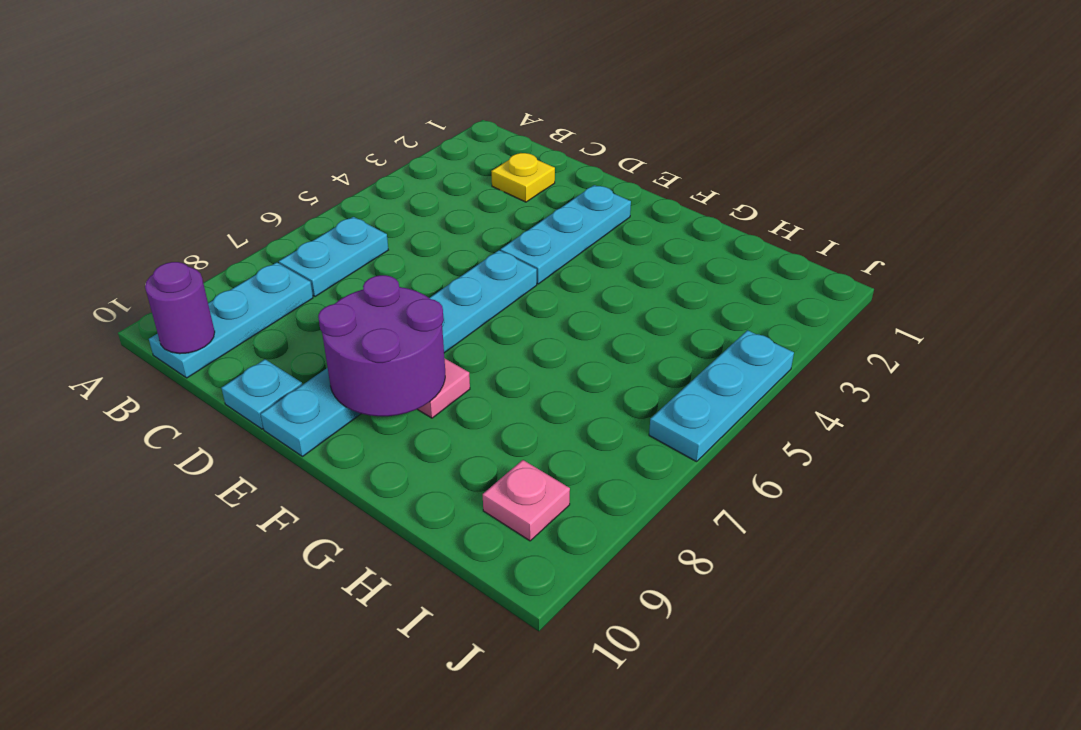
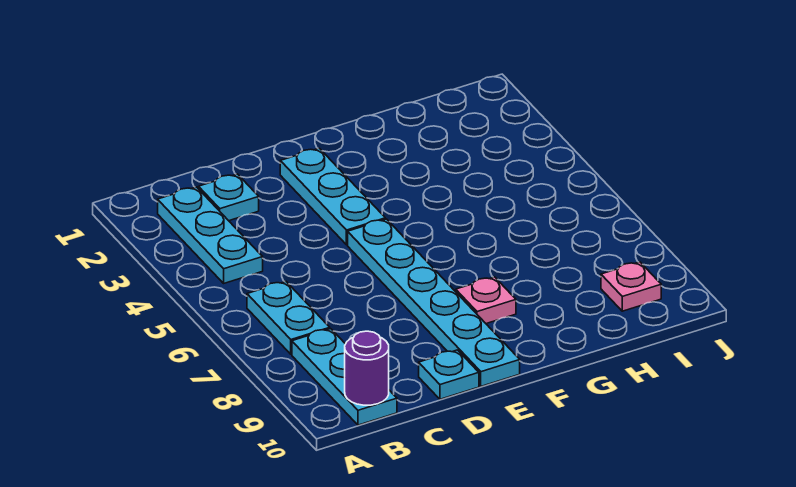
yellow 1x1 plate [491,153,555,202] -> cyan 1x1 plate [198,174,259,221]
purple 2x2 round brick [318,275,445,416] -> none
cyan 1x3 plate [649,330,794,462] -> cyan 1x3 plate moved to [158,187,263,283]

